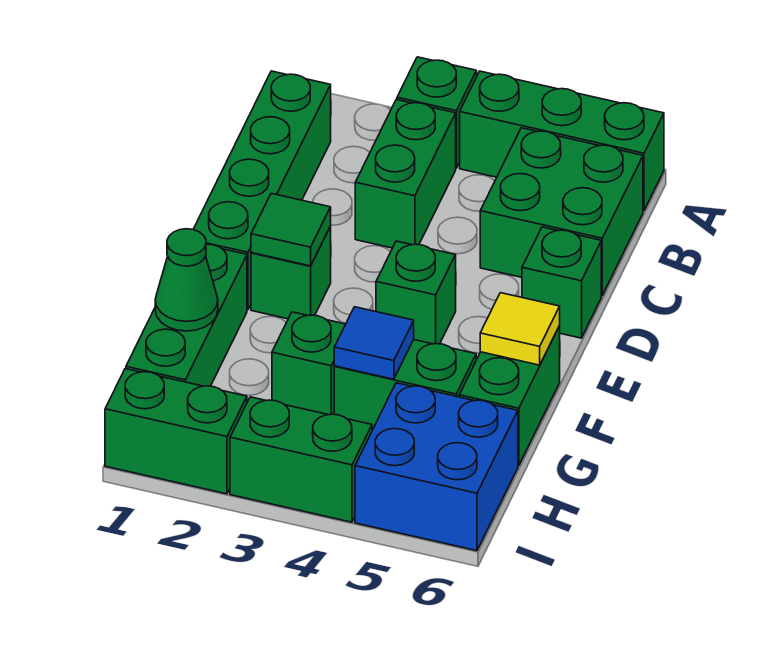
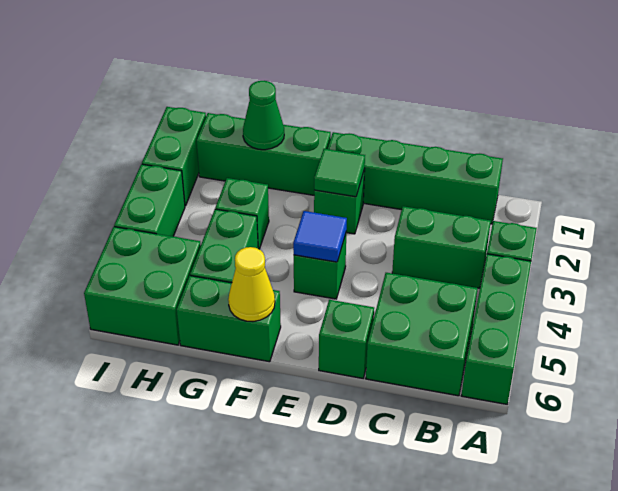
yellow 1x1 tile [480,293,560,365] -> yellow 1x1 cone [228,247,275,321]
blue 1x1 tile [334,307,414,379] -> blue 1x1 tile moved to [293,211,347,262]
blue 2x2 brick [355,383,518,551] -> green 2x2 brick [84,227,201,345]

